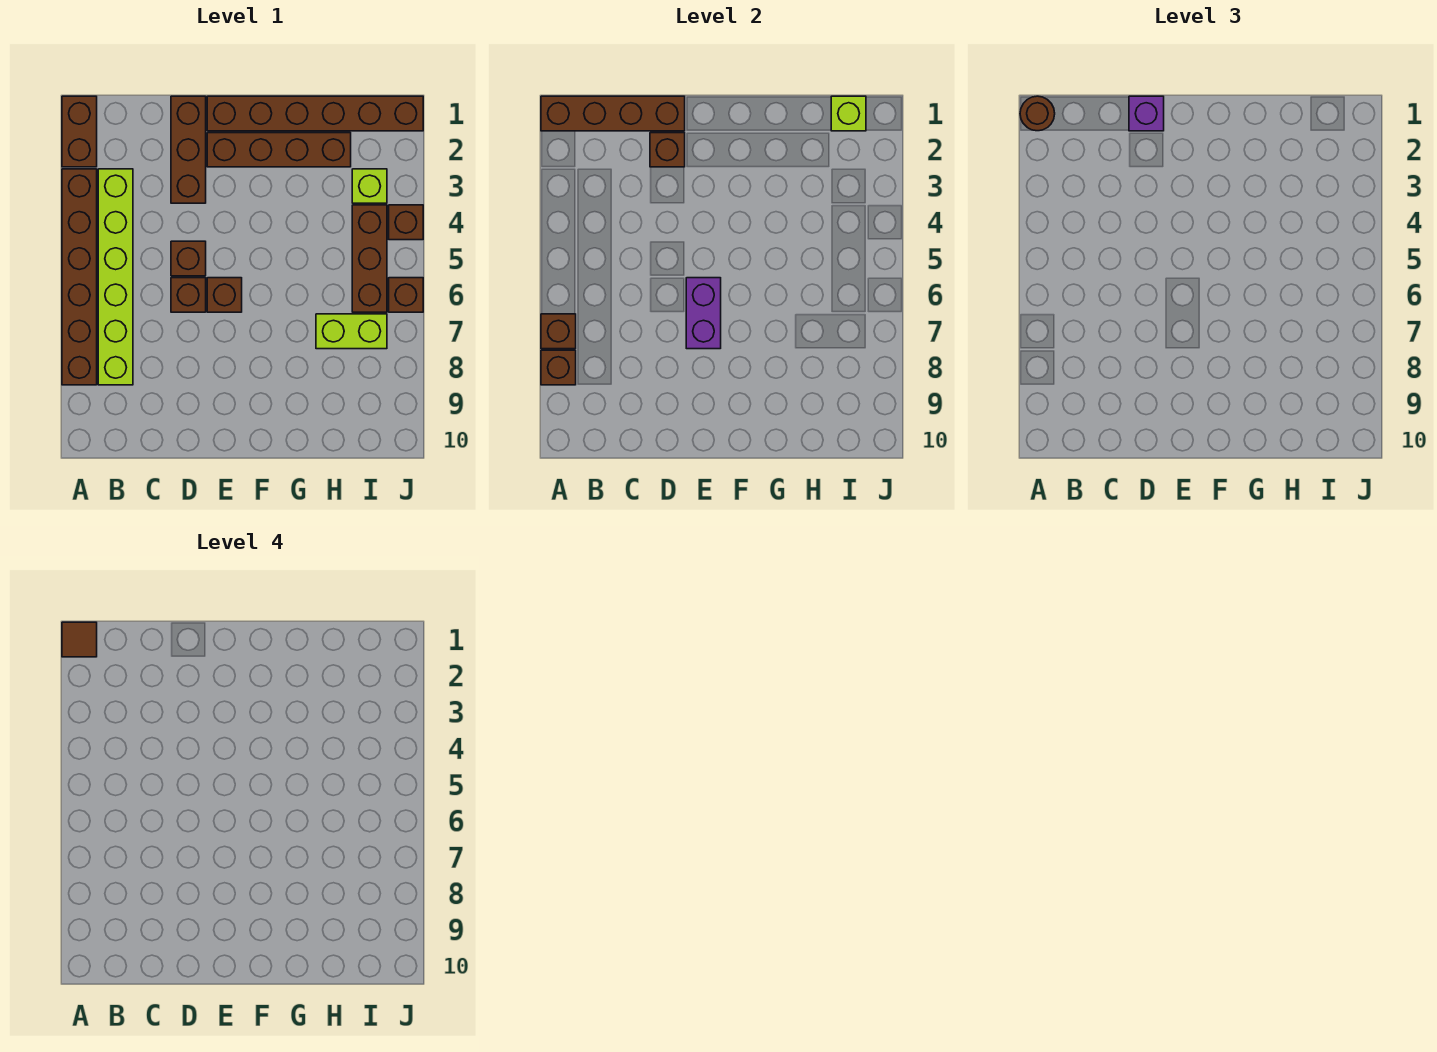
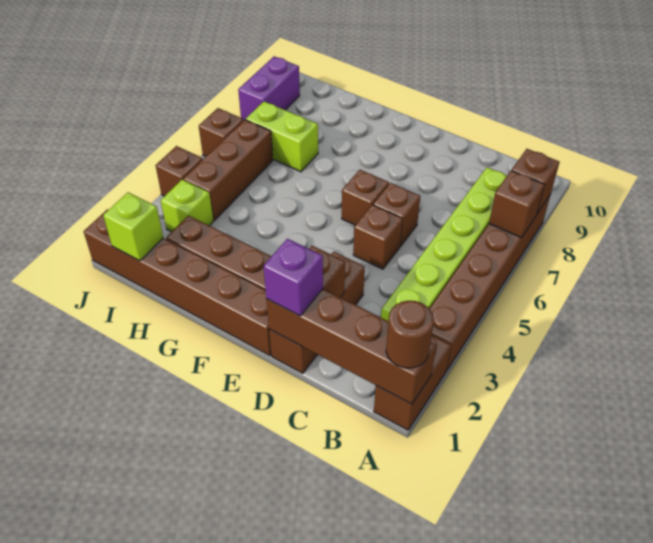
brown 1x1 tile [62,622,97,657] -> none
purple 1x2 brick [686,278,721,349] -> purple 1x2 brick moved to [238,56,300,120]

